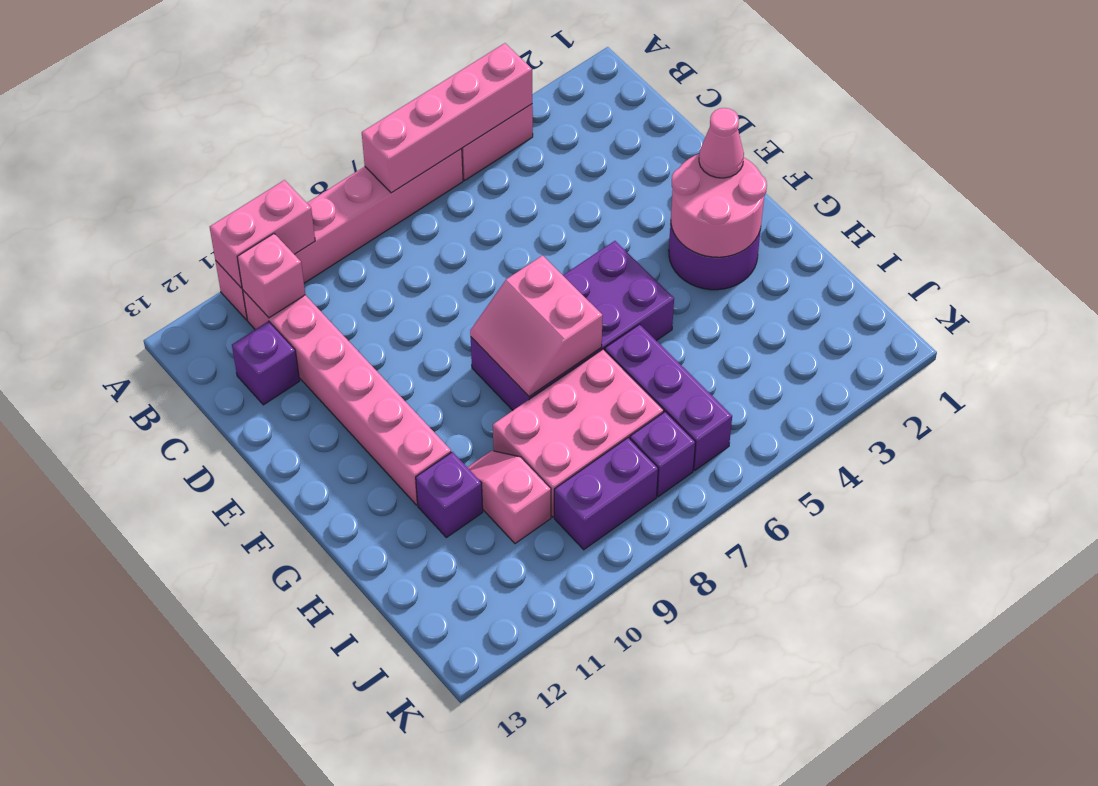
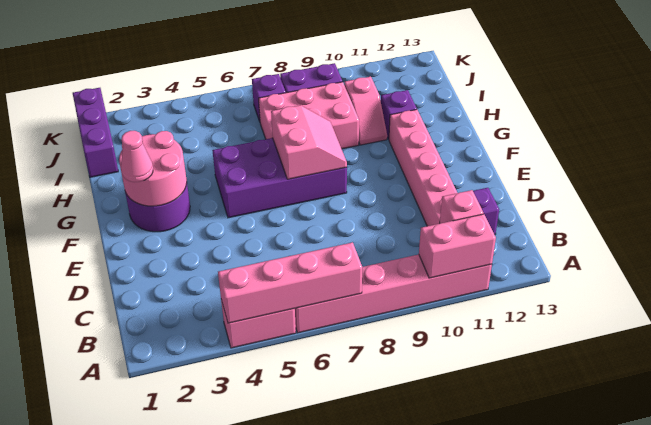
purple 1x3 brick [605,324,732,470] -> purple 1x3 brick moved to [73,88,118,177]

